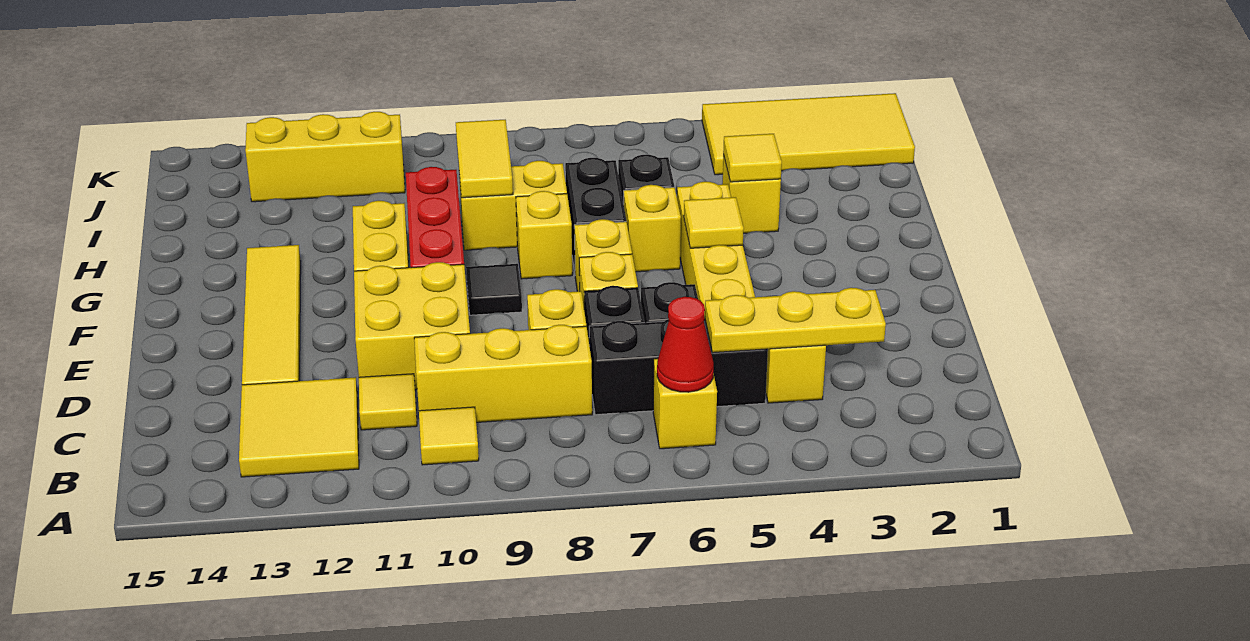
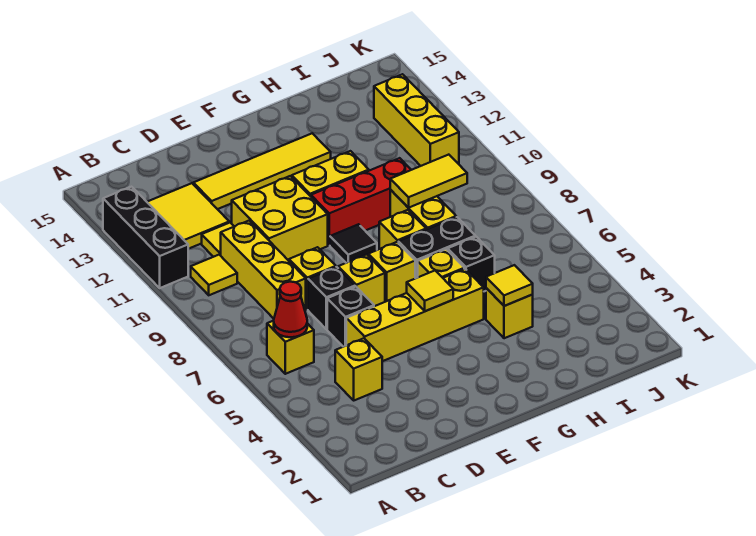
yellow 1x3 plate [705,288,886,353] -> none
black 1x3 brick [589,319,768,415] -> black 1x3 brick moved to [103,187,188,288]
yellow 2x4 tile [702,93,915,175] -> none

